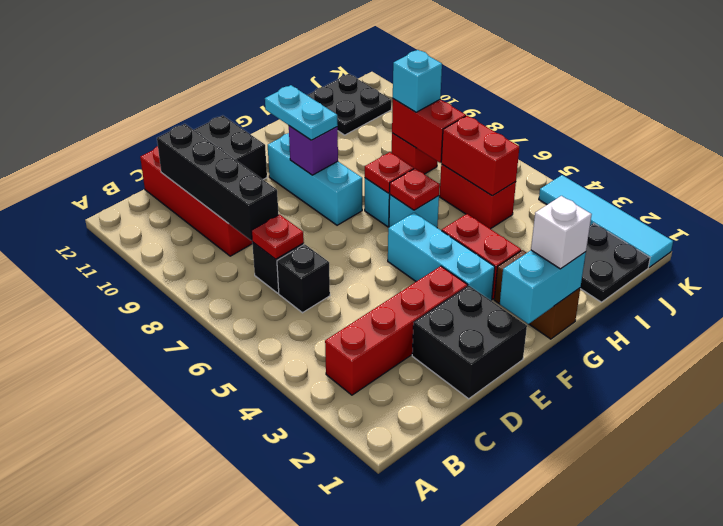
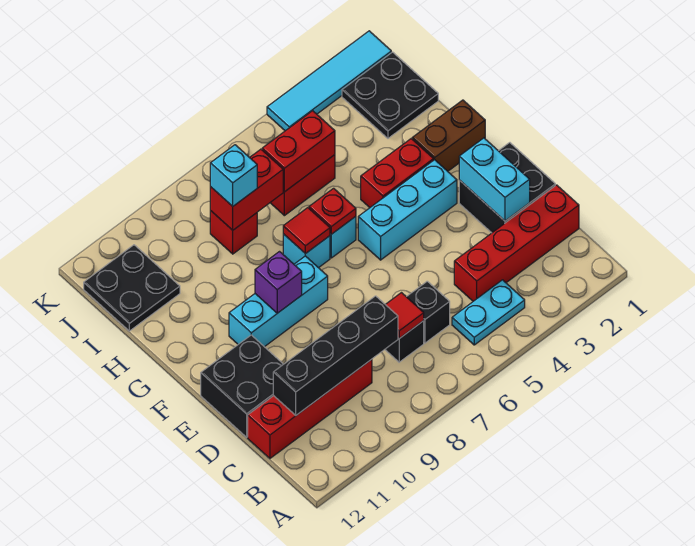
red 1x4 brick [325,266,468,395] -> red 1x4 brick turned to [454,185,579,301]
red 1x1 plate [252,215,304,259] -> red 1x1 tile [385,293,424,338]
cyan 1x2 brick [500,250,586,324] -> cyan 1x2 brick moved to [459,138,530,221]
cyan 1x2 plate [265,85,338,140] -> cyan 1x2 plate moved to [452,280,525,345]
white 1x1 brick [531,196,592,269] -> none
red 1x1 plate [365,152,414,193] -> red 1x1 tile [283,208,330,254]

